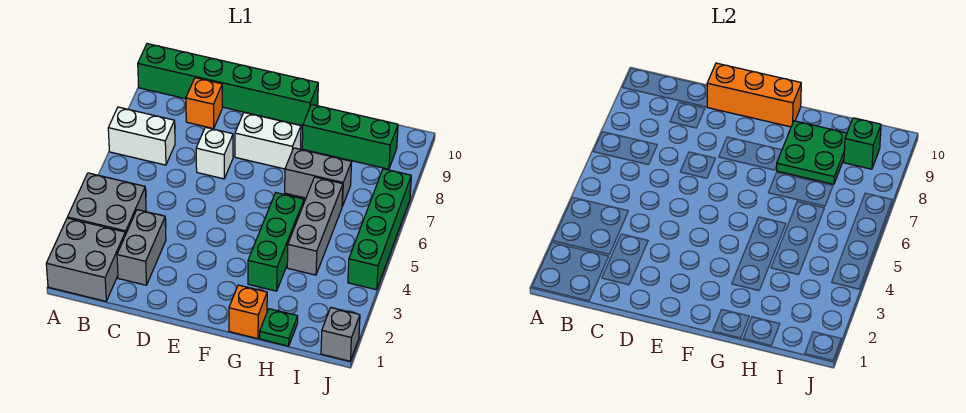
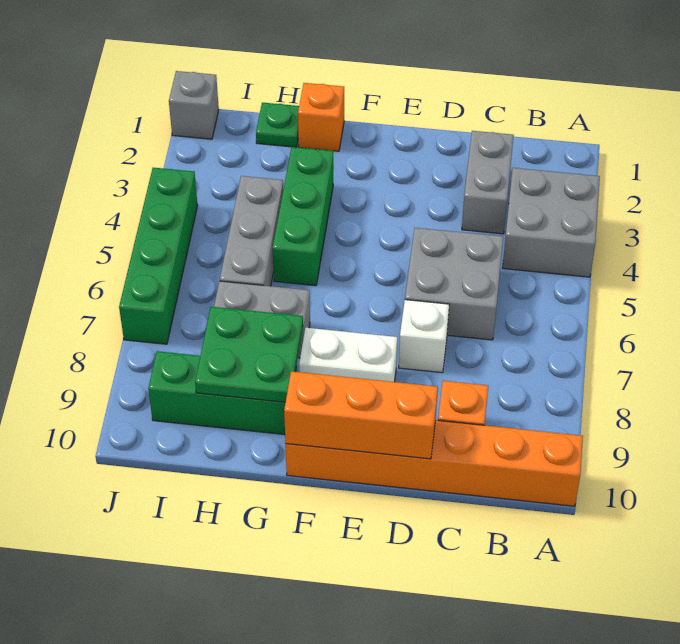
grey 2x2 brick [46,218,125,301] -> grey 2x2 brick moved to [405,228,503,340]
white 1x2 brick [108,107,175,165] -> none
green 1x6 brick [138,44,318,126] -> orange 1x6 brick [286,420,583,506]
green 1x1 brick [844,118,881,169] -> none

